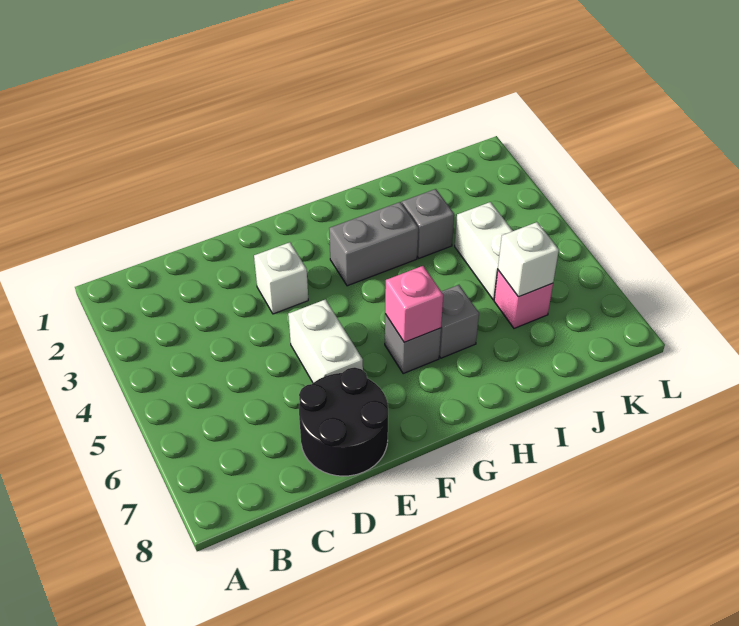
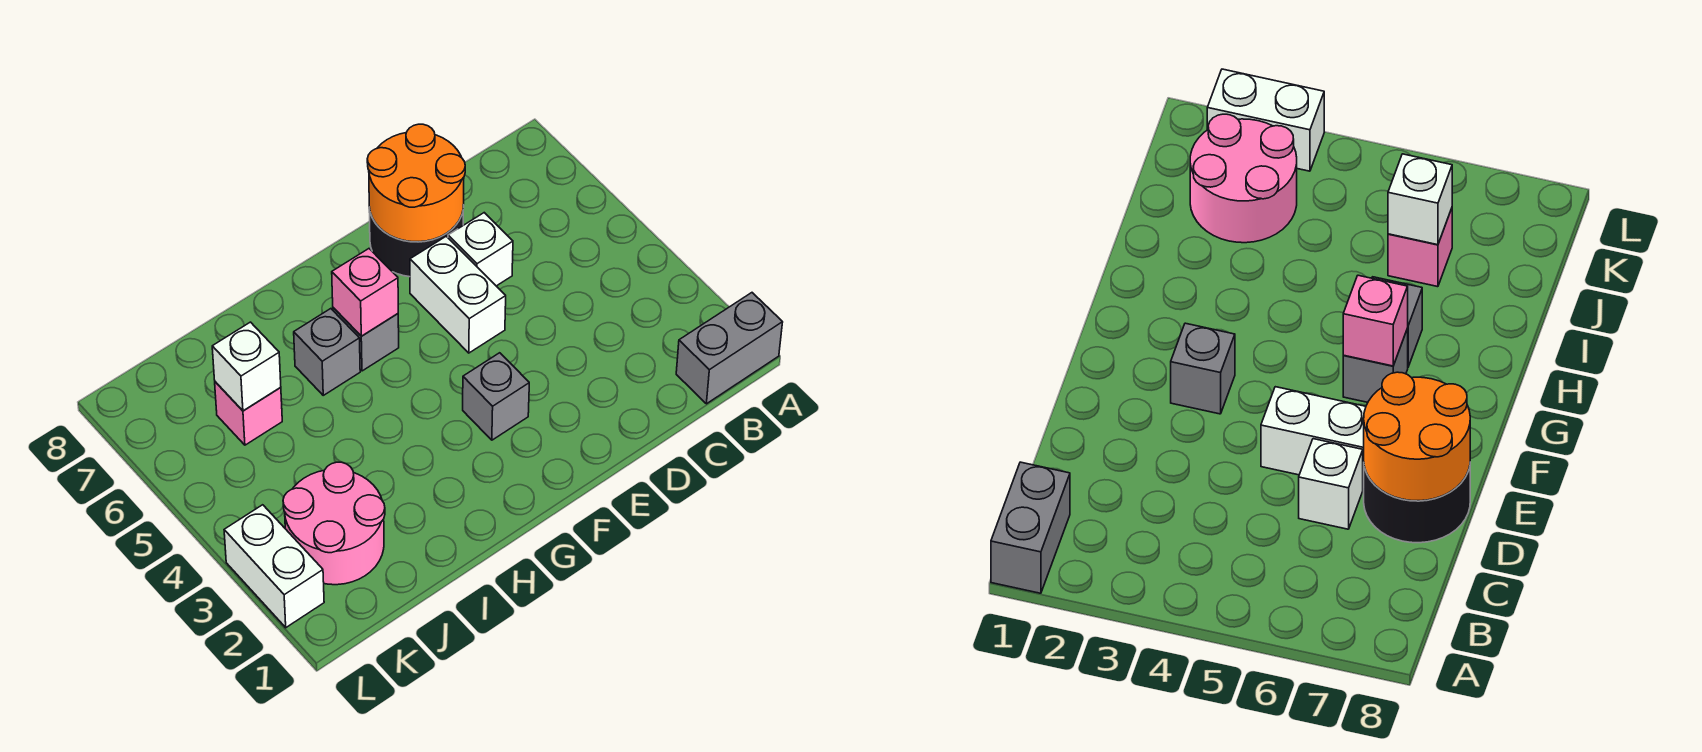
none -> orange 2x2 round brick [367,124,465,242]
white 1x1 brick [254,242,308,314] -> white 1x1 brick moved to [448,213,513,286]
grey 1x2 brick [329,202,418,286] -> grey 1x2 brick moved to [676,293,783,404]
grey 1x1 brick [402,189,454,258] -> grey 1x1 brick moved to [463,353,529,440]
none -> pink 2x2 round brick [283,462,385,585]
white 1x2 brick [455,202,513,300] -> white 1x2 brick moved to [224,505,324,628]

